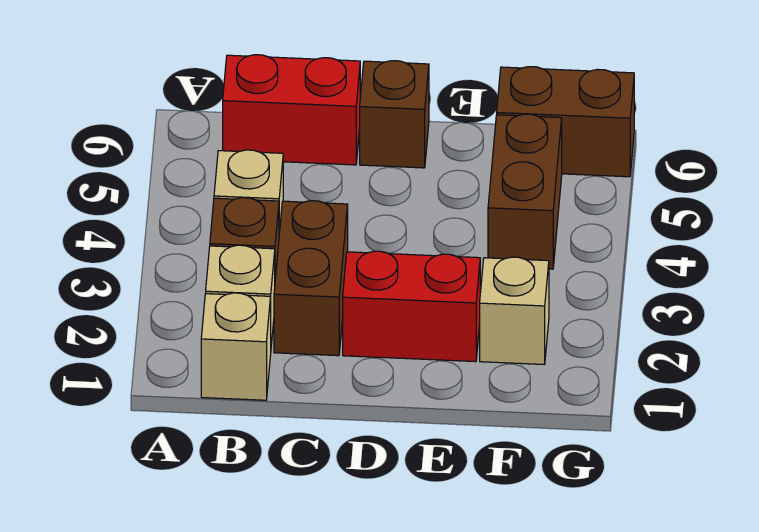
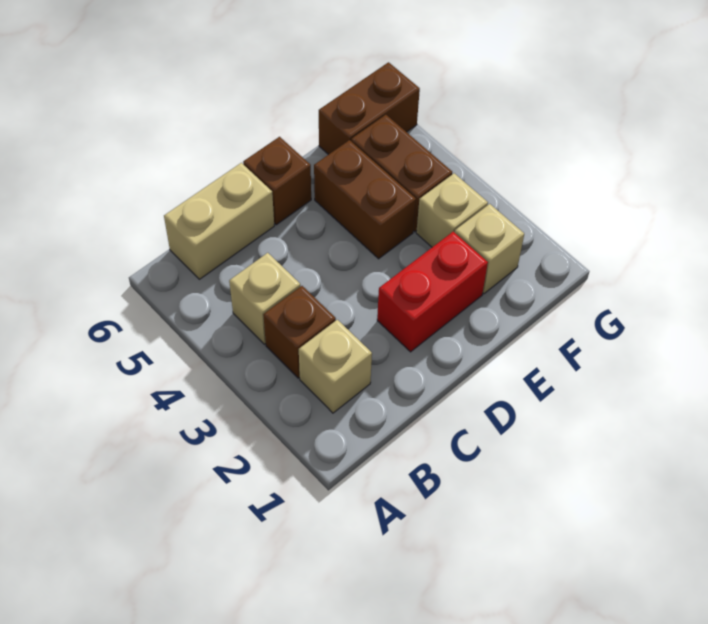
tan 1x1 brick [201,293,271,400] -> tan 1x1 brick moved to [416,173,488,247]
red 1x2 brick [223,55,360,165] -> tan 1x2 brick [164,163,274,279]
brown 1x2 brick [274,201,348,356] -> brown 1x2 brick moved to [314,140,416,259]

